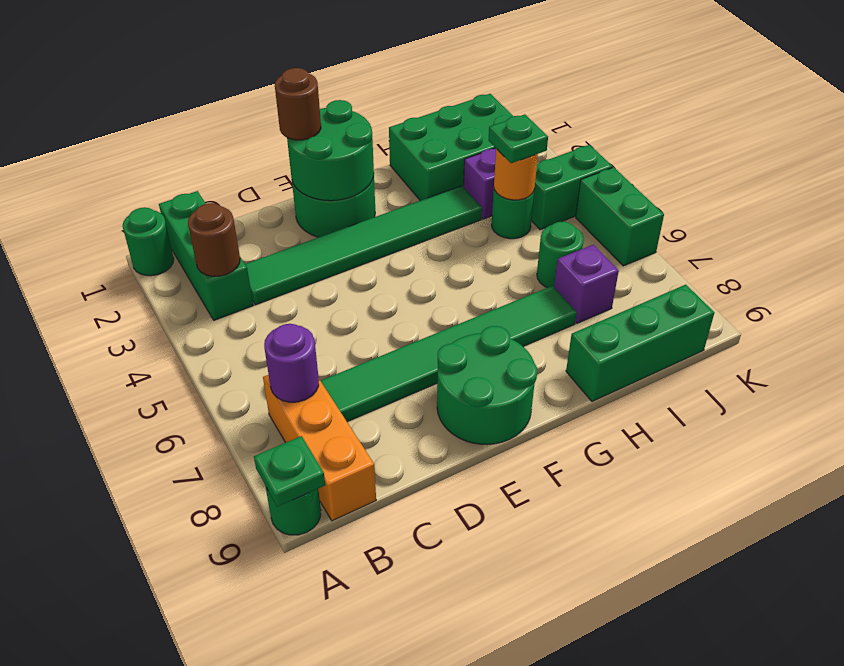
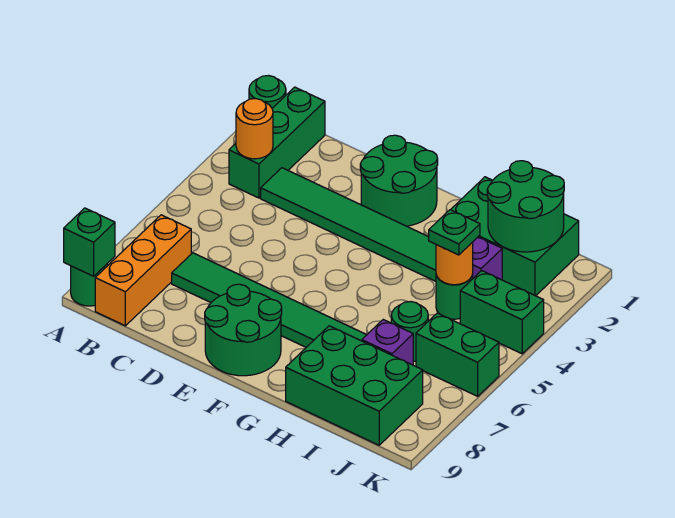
green 1x1 plate [254,436,325,507] -> green 1x1 brick [64,208,115,276]
brown 1x1 round brick [188,203,240,276] -> orange 1x1 round brick [236,99,273,159]
purple 1x1 round brick [264,324,319,402] -> none
green 2x2 round brick [287,100,374,201] -> green 2x2 round brick moved to [487,161,564,252]
brown 1x1 round brick [275,68,321,140] -> none
green 1x3 brick [566,285,714,402] -> green 2x3 brick [286,326,423,445]
green 1x2 brick [576,167,664,266] -> green 1x2 brick turned to [416,313,499,396]

